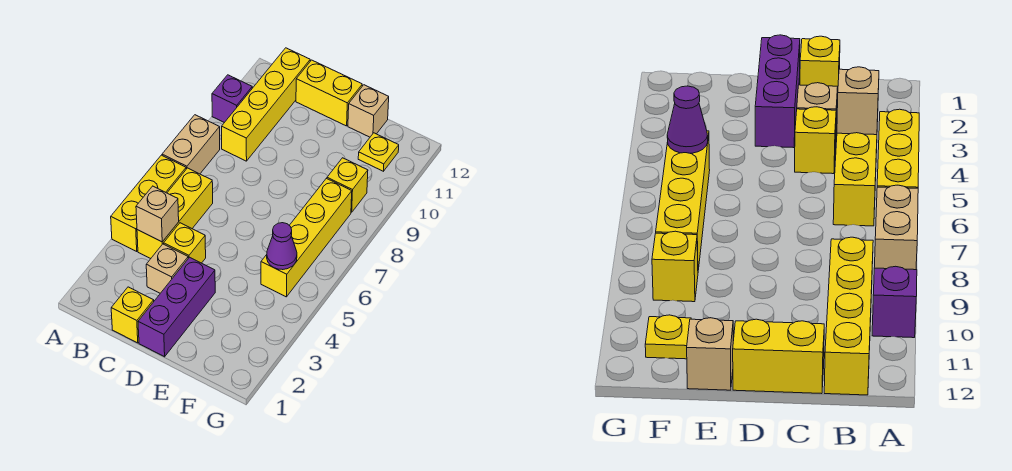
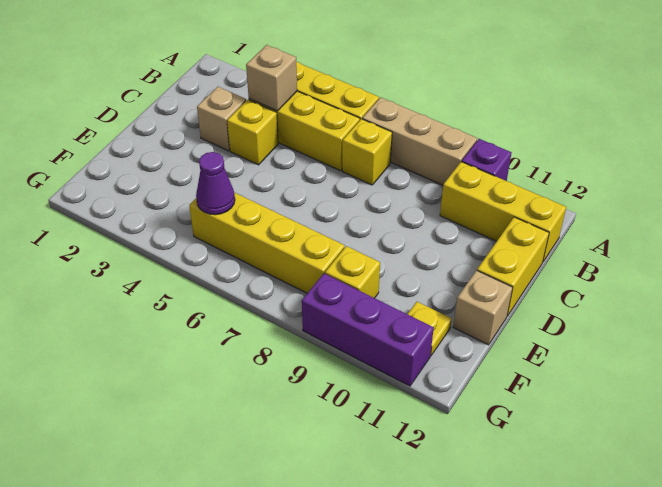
tan 1x2 brick [162,115,220,174] -> tan 1x3 brick [362,98,477,185]
yellow 1x4 brick [222,48,310,161] -> yellow 1x3 brick [440,162,566,261]
yellow 1x1 brick [111,287,154,343] -> yellow 1x1 brick moved to [342,119,392,185]
purple 1x3 brick [138,257,215,357] -> purple 1x3 brick moved to [302,274,434,386]

